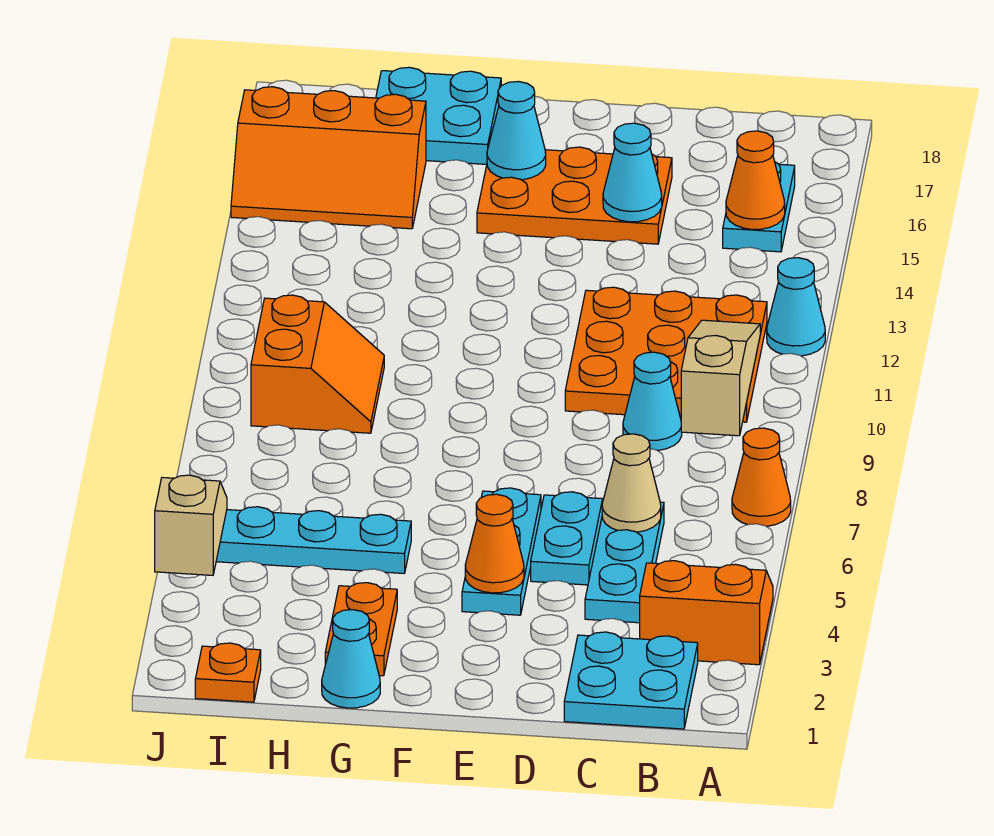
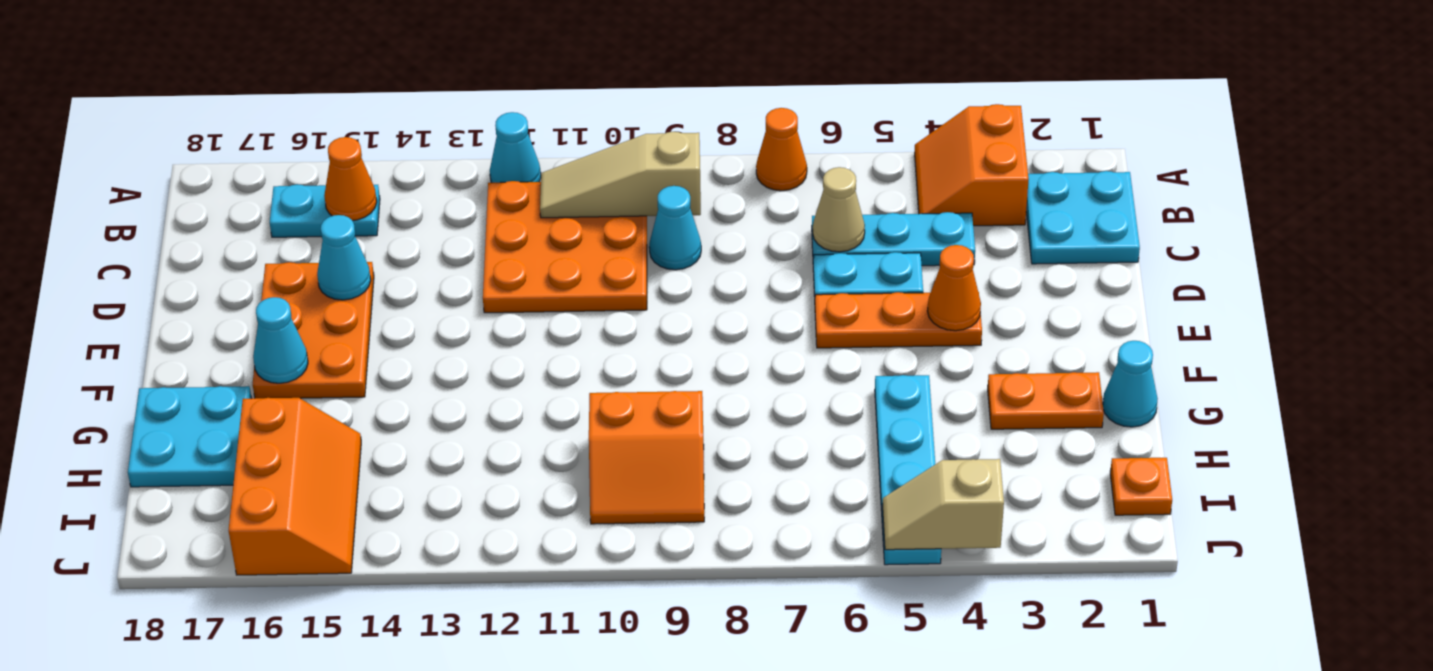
cyan 1x3 plate [462,488,541,615] -> orange 1x3 plate [815,292,982,348]
orange 2x2 slope [251,295,384,433] -> orange 2x2 slope turned to [589,391,704,524]

